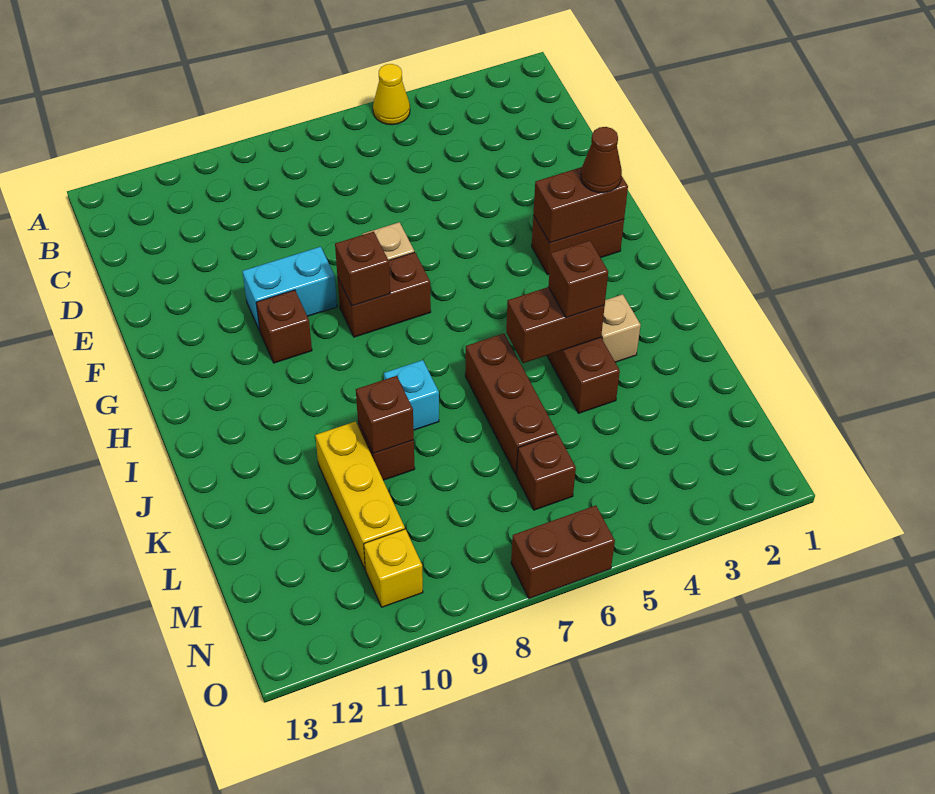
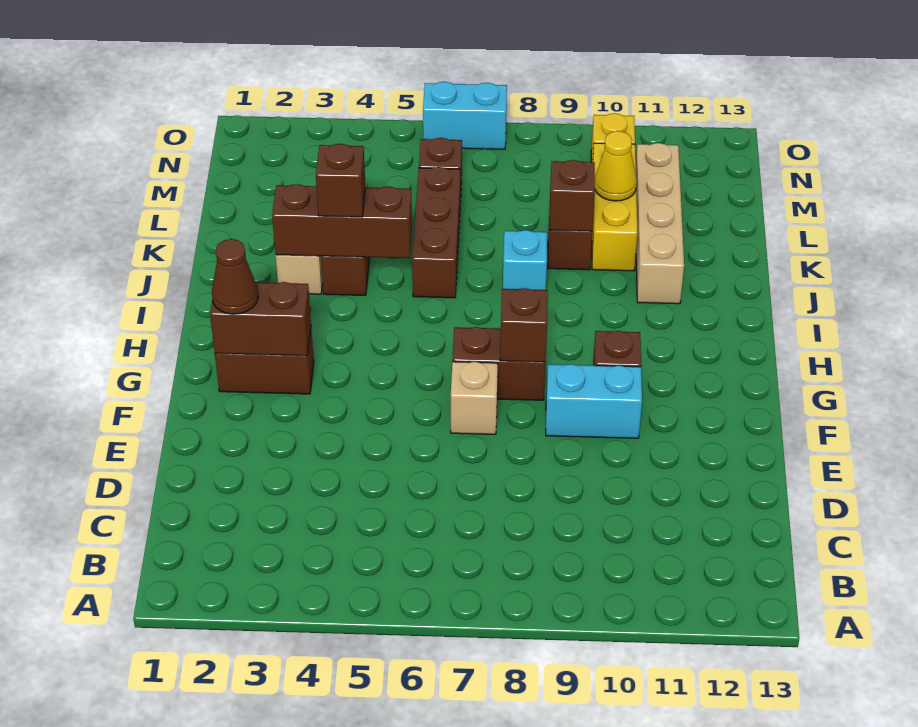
yellow 1x1 cone [373,64,410,125] -> yellow 1x1 cone moved to [595,131,637,201]
brown 1x2 brick [506,287,605,363] -> brown 1x3 brick [272,184,412,258]
none -> tan 1x4 brick [636,143,684,304]
brown 1x2 brick [511,505,615,598] -> cyan 1x2 brick [423,82,507,149]

